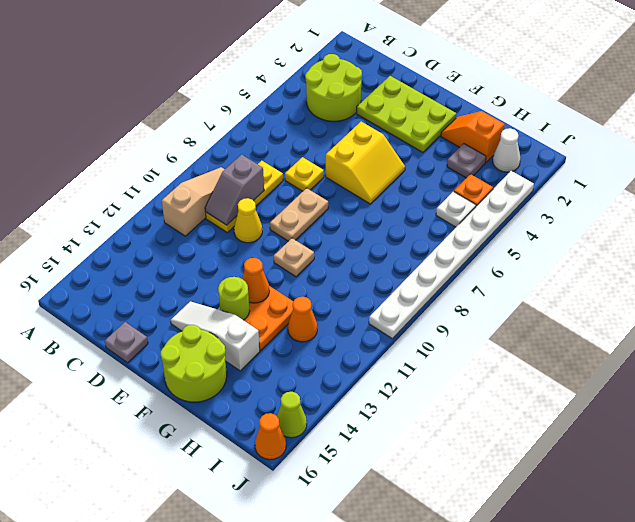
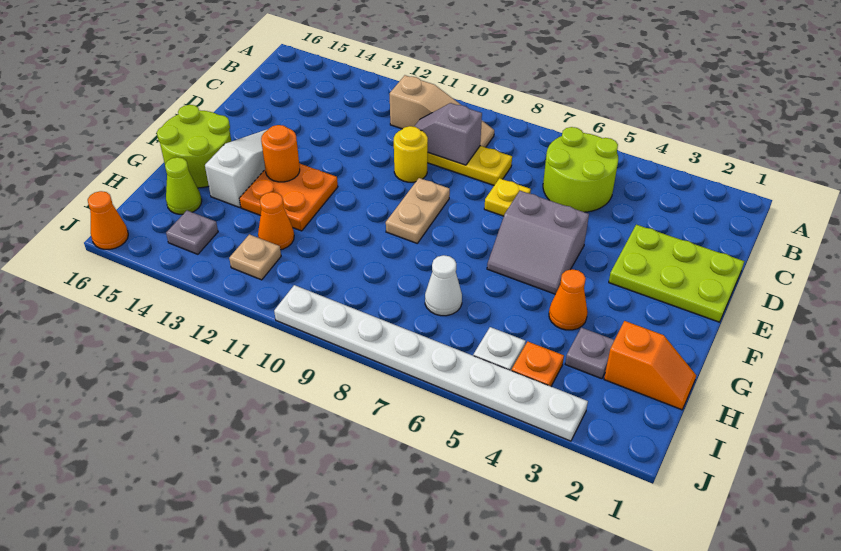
lime 2x2 round brick [305,54,362,121] -> lime 2x2 round brick moved to [543,127,618,212]
lime 2x3 plate [357,76,456,153] -> lime 2x3 plate turned to [609,225,744,322]
yellow 1x1 cone [234,198,262,243] -> yellow 1x1 round brick [394,126,428,182]
grey 1x1 plate [105,322,148,363] -> grey 1x1 plate moved to [166,211,218,254]
yellow 2x2 slope [326,122,405,204] -> grey 2x2 slope [487,191,589,294]
tan 1x2 plate [270,188,328,241] -> tan 1x2 plate turned to [386,178,450,243]
tan 1x1 plate [274,238,314,277] -> tan 1x1 plate moved to [229,234,281,280]
orange 1x1 cone [242,258,269,303] -> orange 1x1 cone moved to [549,269,588,330]
lime 1x1 round brick [218,277,250,320] -> orange 1x1 round brick [261,125,300,182]
orange 1x2 slope [441,111,505,162] -> orange 1x2 slope turned to [604,321,696,410]
white 1x1 cone [493,128,521,172] -> white 1x1 cone moved to [425,255,462,316]
lime 1x1 cone [277,392,307,438] -> lime 1x1 cone moved to [165,157,202,214]

